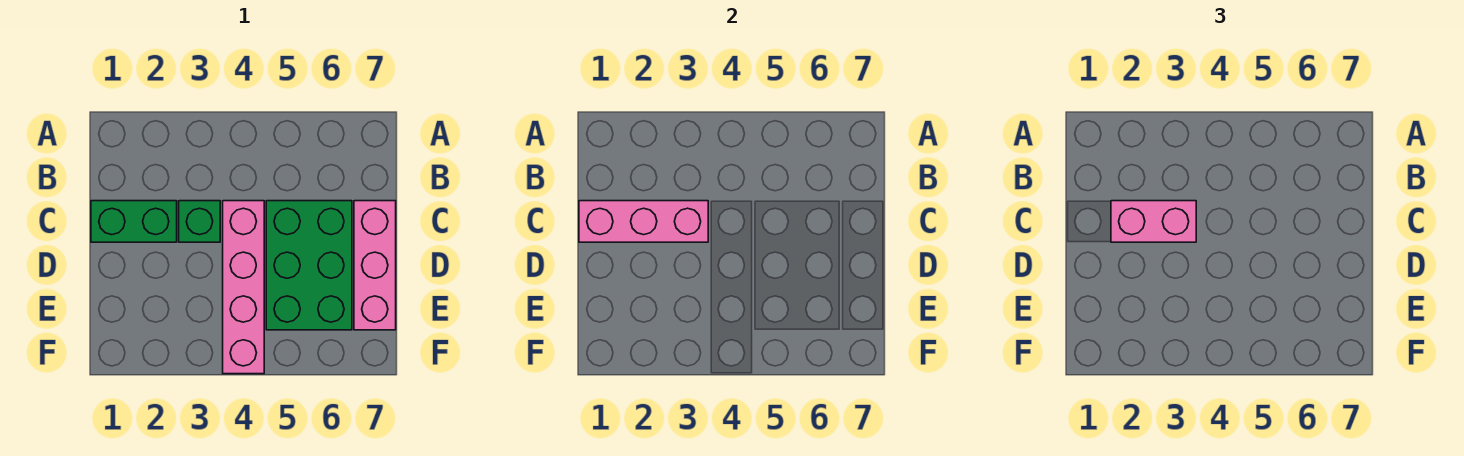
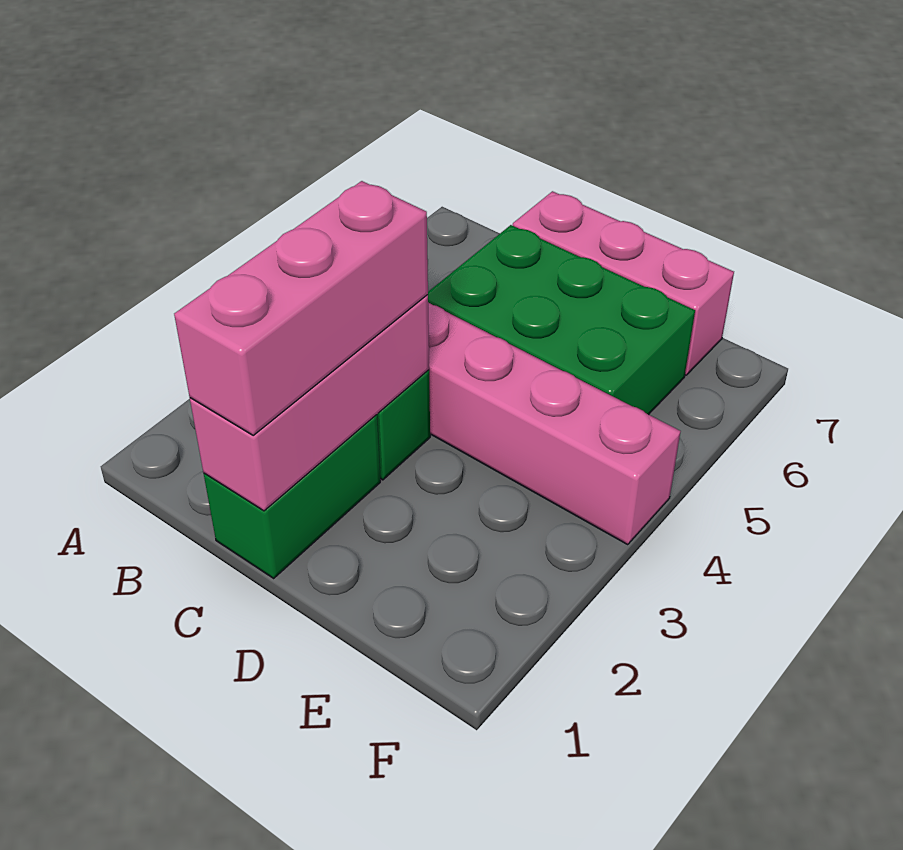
pink 1x2 brick [1111,201,1196,242] -> pink 1x3 brick [174,181,428,435]

